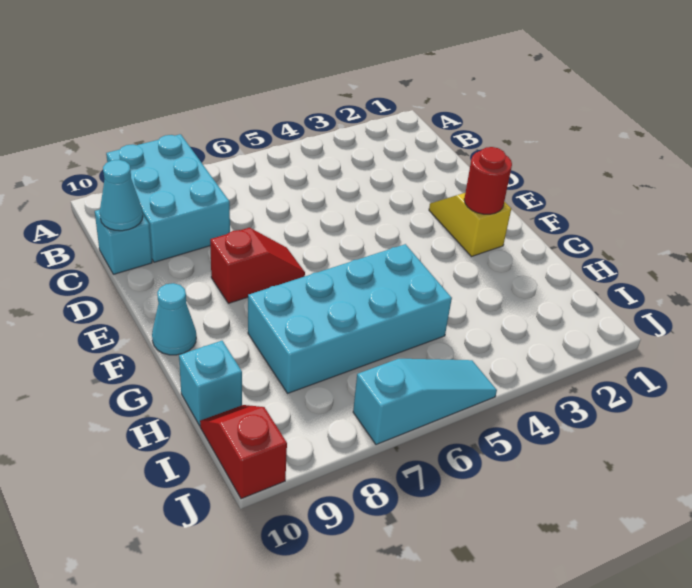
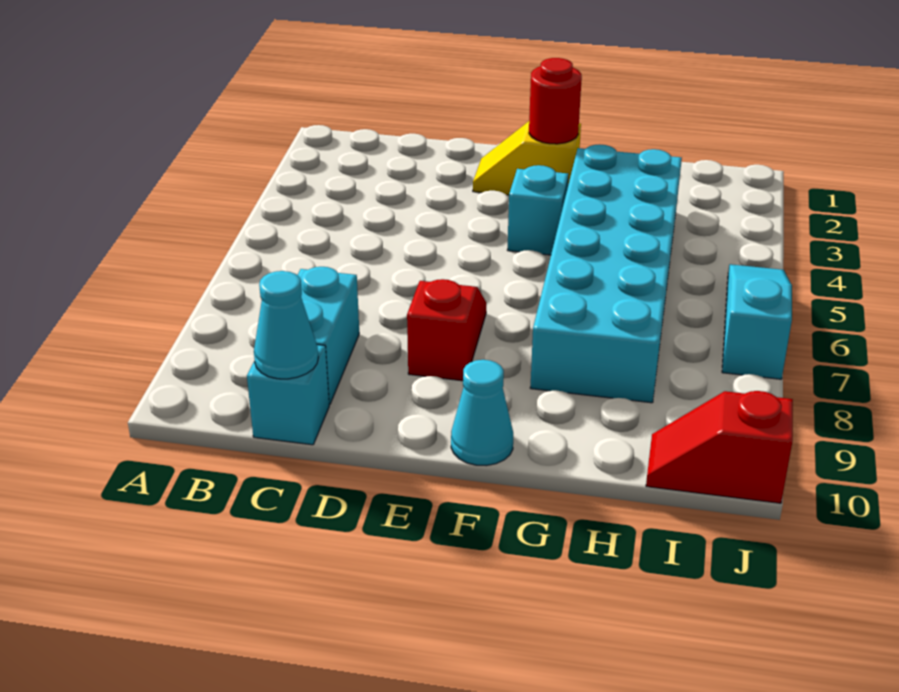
cyan 2x3 brick [106,134,230,262] -> cyan 1x2 brick [297,267,359,405]
cyan 2x4 brick [248,244,452,393] -> cyan 2x6 brick [530,144,682,403]
cyan 1x1 brick [179,341,242,426] -> cyan 1x1 brick moved to [508,165,568,255]

